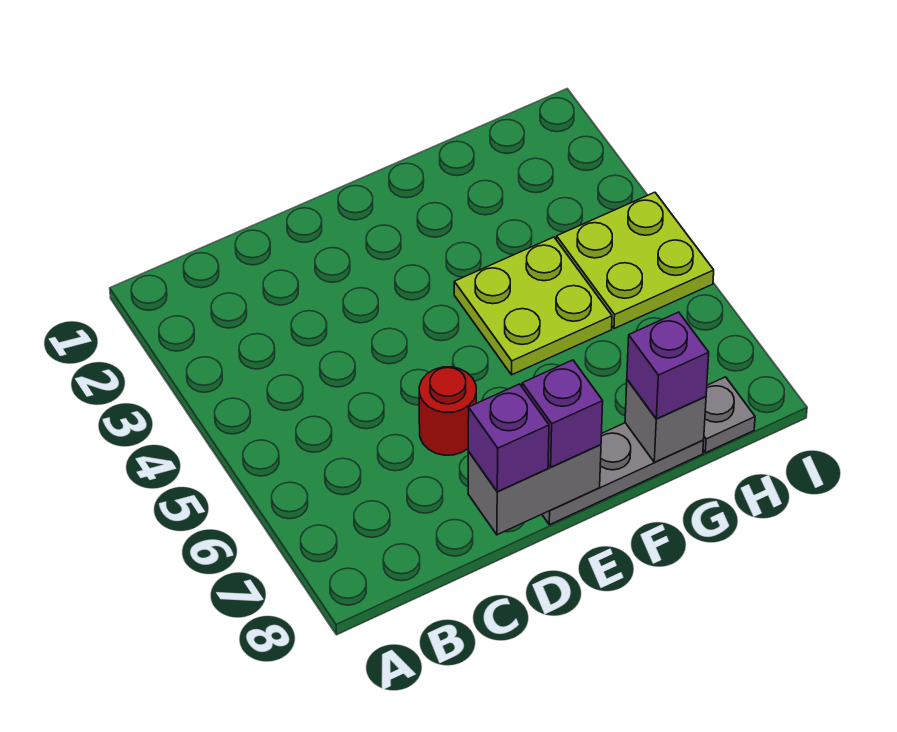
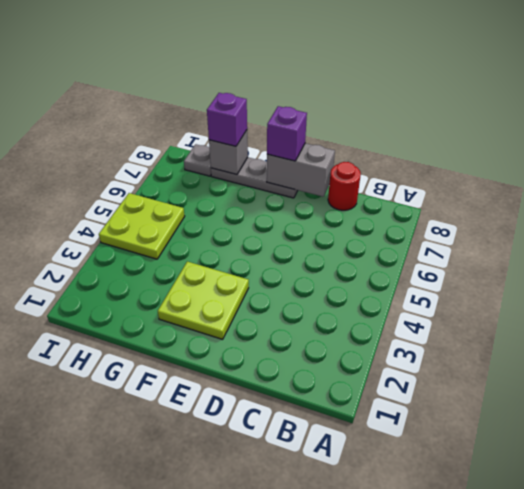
red 1x1 round brick [419,367,476,455] -> red 1x1 round brick moved to [328,162,361,210]
purple 1x1 brick [468,384,549,492] -> none
lime 2x2 plate [454,237,612,375] -> lime 2x2 plate moved to [158,262,249,339]

